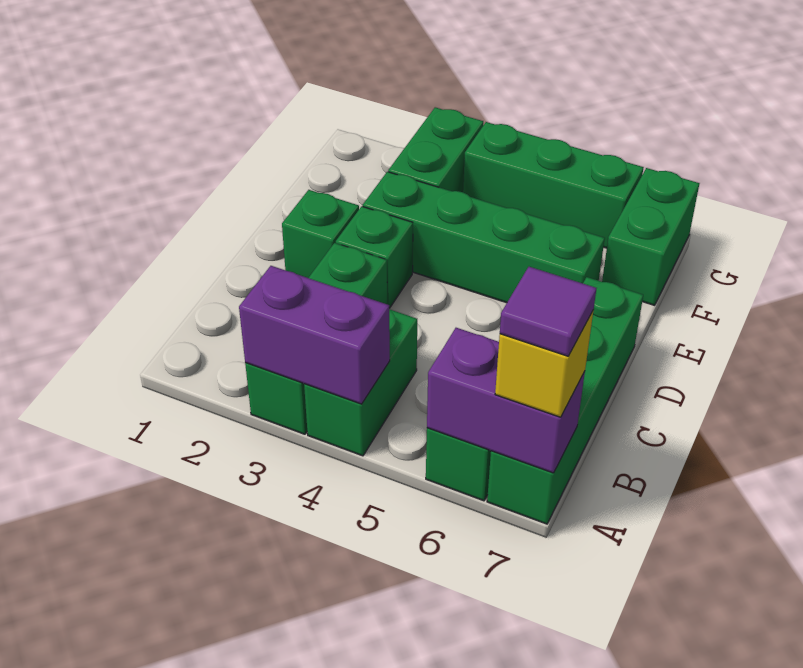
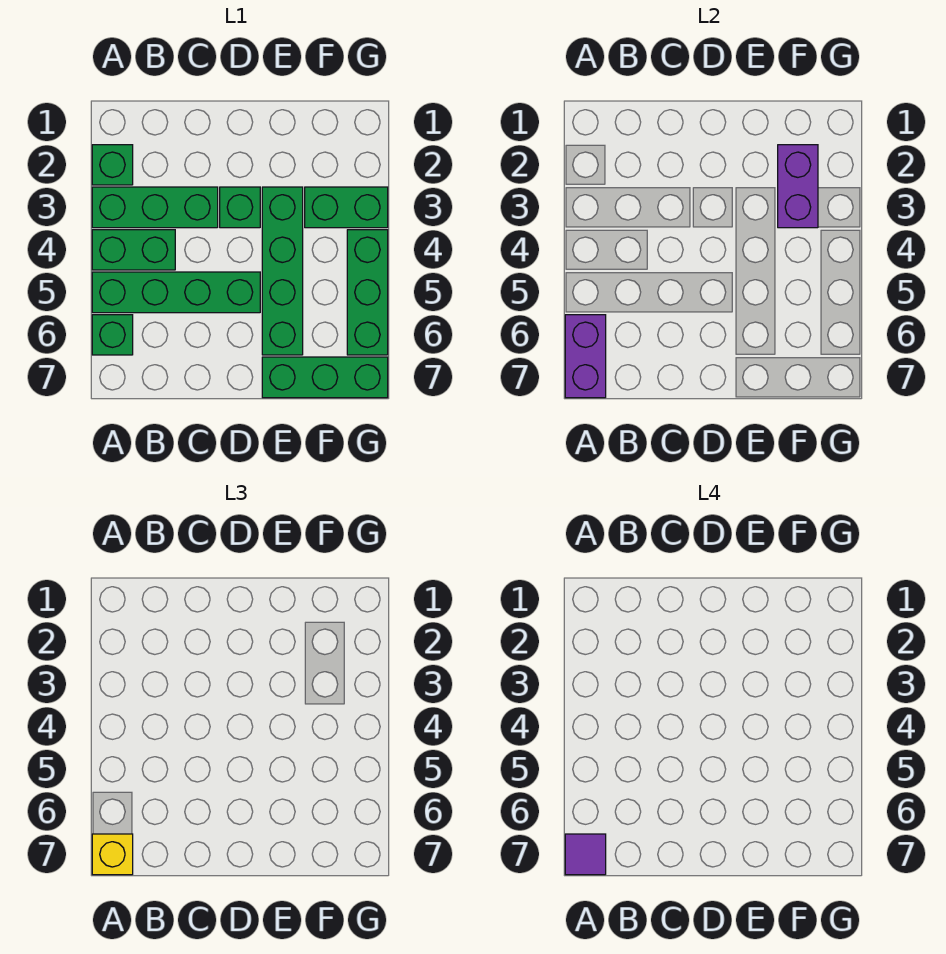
purple 1x2 brick [239,266,390,404] -> purple 1x2 brick moved to [778,145,818,228]
green 1x4 brick [487,277,643,524] -> green 1x4 brick moved to [92,272,260,313]
green 1x1 brick [282,190,359,278] -> green 1x1 brick moved to [92,145,133,185]
green 1x2 brick [602,168,699,305] -> green 1x3 brick [262,357,388,398]

